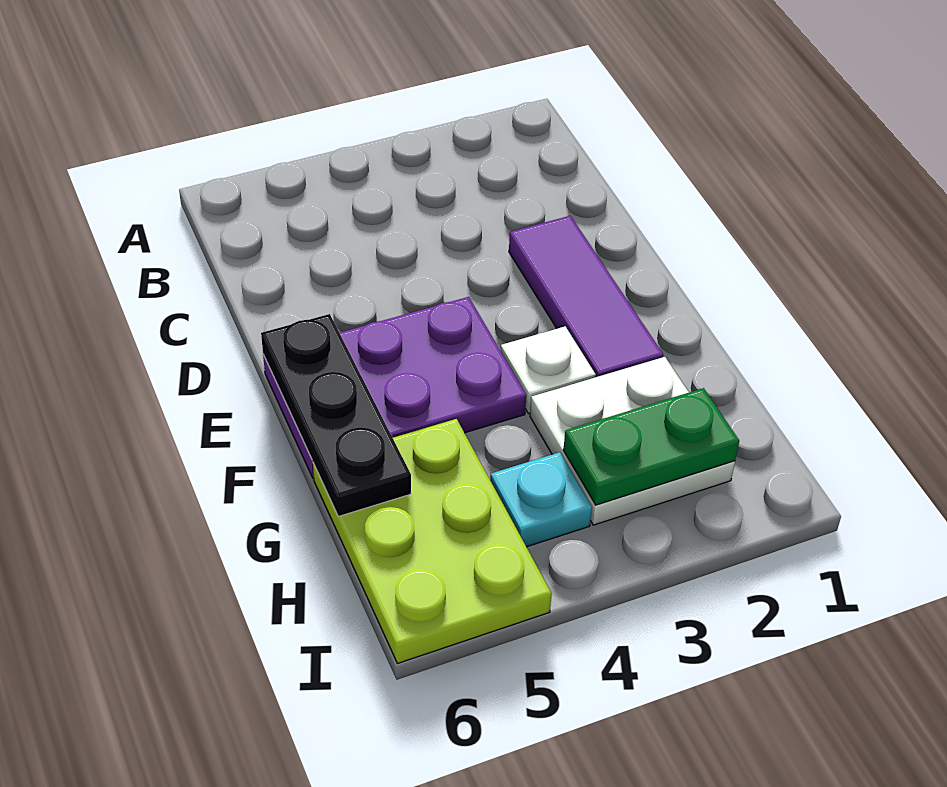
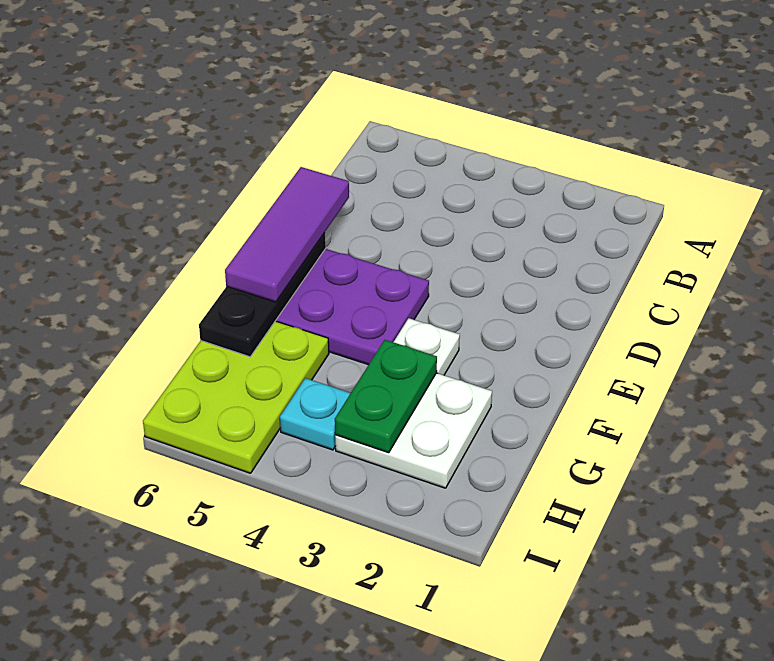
purple 1x3 tile [509,216,663,377] -> purple 1x3 tile moved to [225,167,349,302]
green 1x2 plate [563,388,739,505] -> green 1x2 plate turned to [335,340,437,453]

